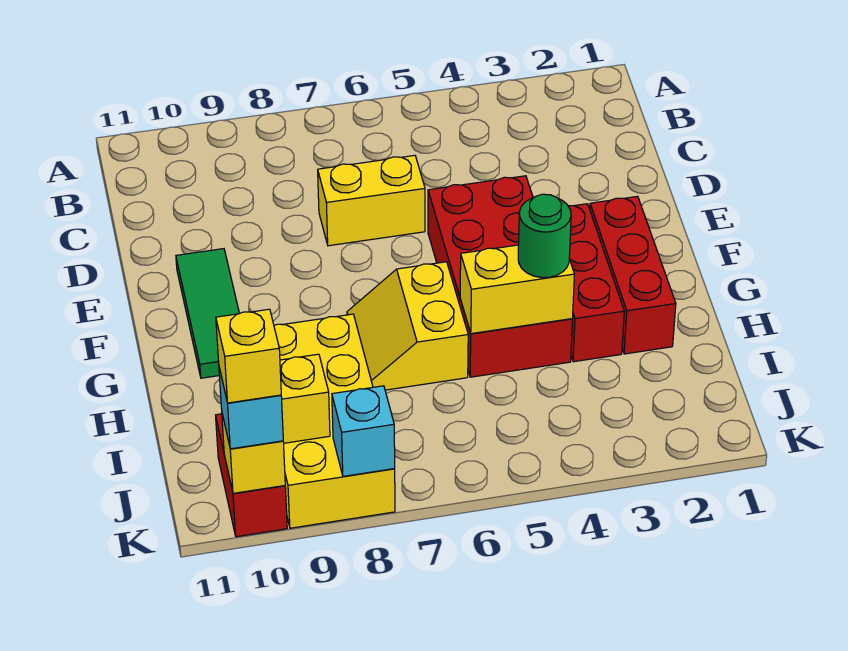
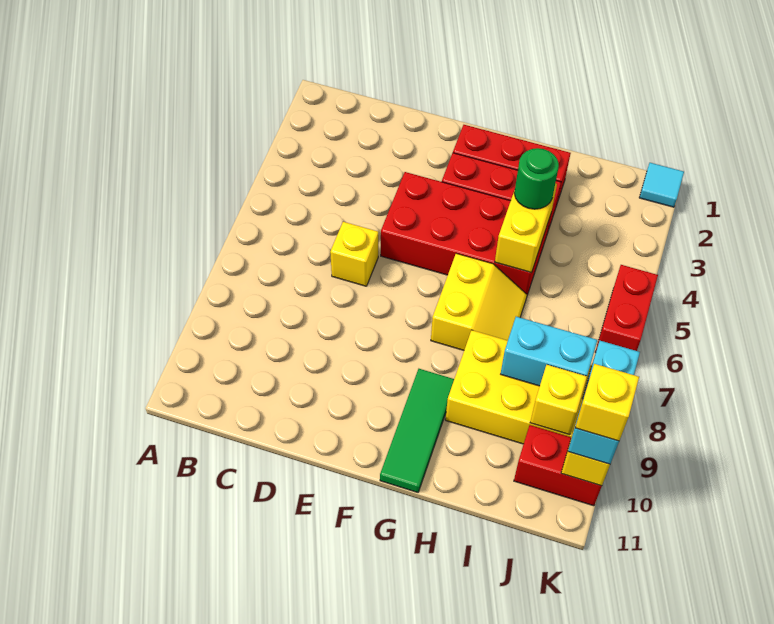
yellow 1x2 brick [318,155,425,246] -> yellow 1x1 brick [330,222,378,286]
green 1x3 tile [176,249,239,378] -> green 1x3 tile turned to [380,369,454,492]
yellow 2x2 slope [347,262,468,390] -> yellow 2x2 slope turned to [431,253,527,350]
none -> cyan 1x2 brick [501,317,597,386]
none -> cyan 1x1 tile [639,163,684,207]
none -> red 1x2 brick [595,265,658,353]

